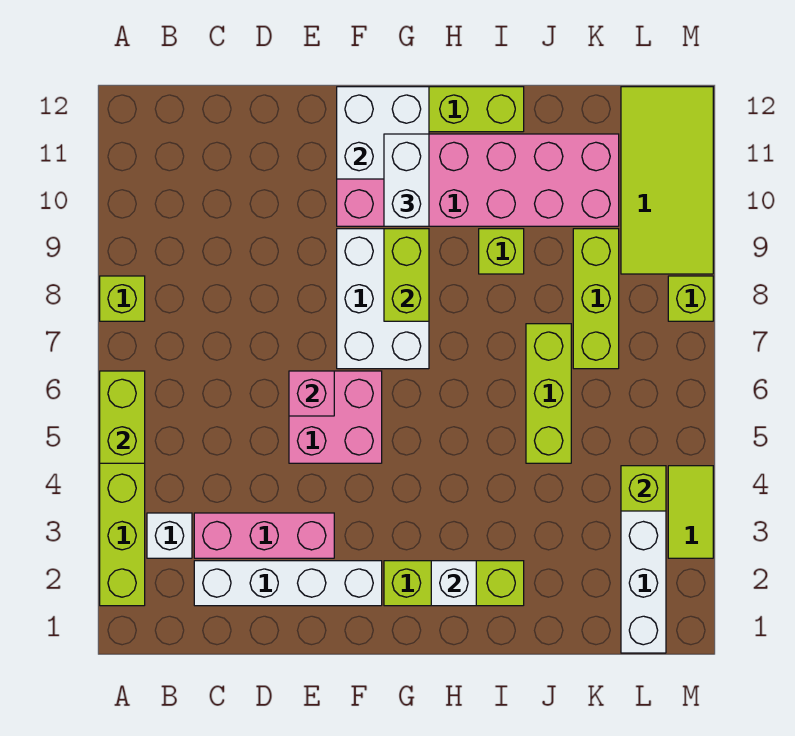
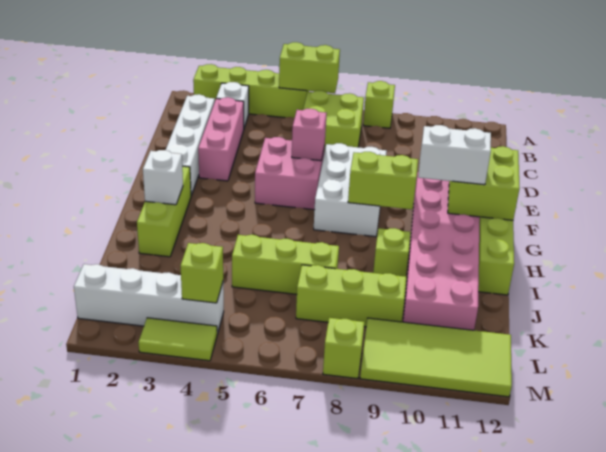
none -> lime 2x2 brick [303,91,364,153]
white 2x3 brick [337,229,429,369] -> white 2x3 brick turned to [314,143,387,237]
white 2x2 brick [337,87,429,179] -> lime 2x2 brick [448,146,520,220]

